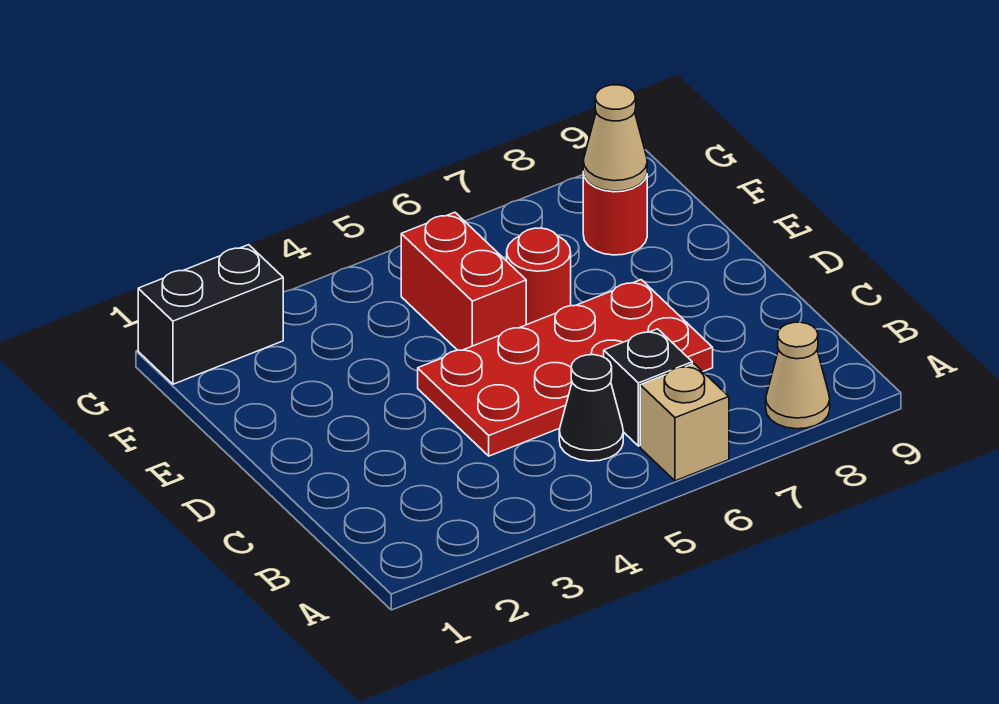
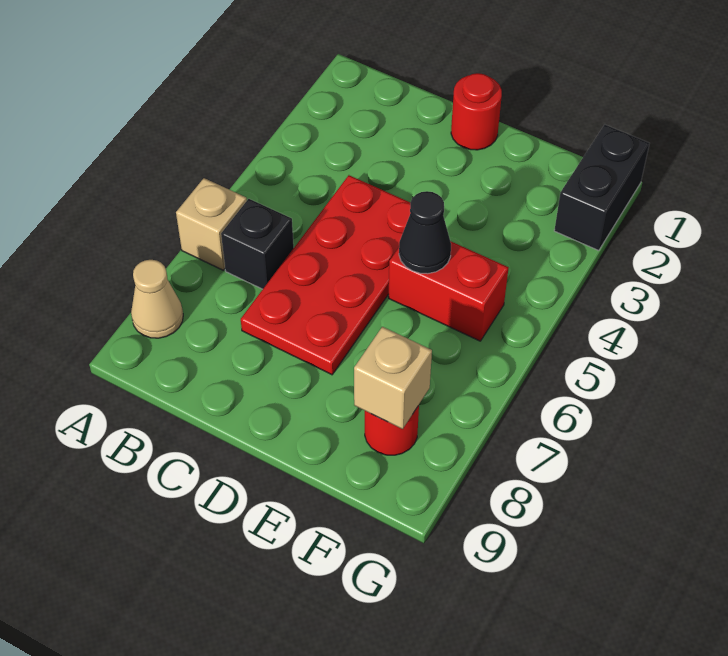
black 1x1 cone [559,355,623,461] -> black 1x1 cone moved to [399,191,451,274]
red 1x1 round brick [507,228,571,325] -> red 1x1 round brick moved to [451,73,502,150]
tan 1x1 cone [583,85,647,191] -> tan 1x1 brick [354,327,432,429]

